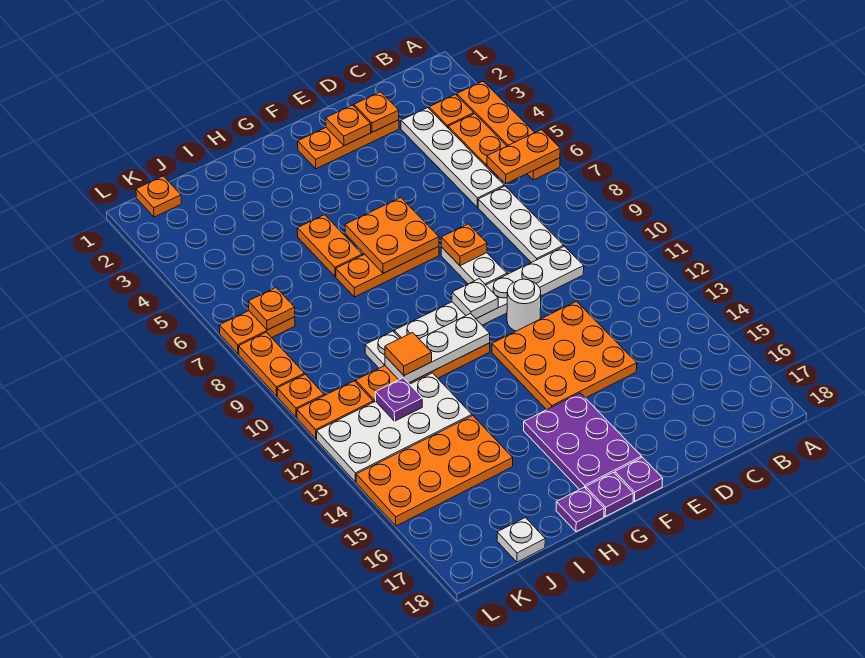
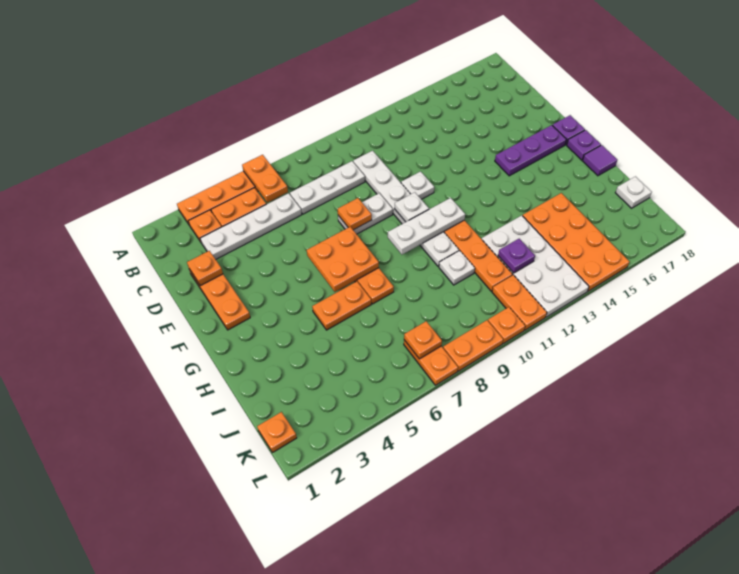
orange 3x3 plate [492,301,637,410] -> none
orange 1x1 plate [326,105,371,146] -> none
white 1x1 round brick [507,279,541,331] -> white 1x1 plate [401,172,434,199]
purple 2x3 plate [524,393,642,490] -> purple 1x3 plate [495,125,566,176]
white 1x3 plate [385,314,490,383] -> white 1x3 plate turned to [388,198,465,254]
purple 1x1 plate [556,487,604,532] -> purple 1x1 tile [583,145,617,176]
orange 1x1 tile [385,333,432,375] -> none

